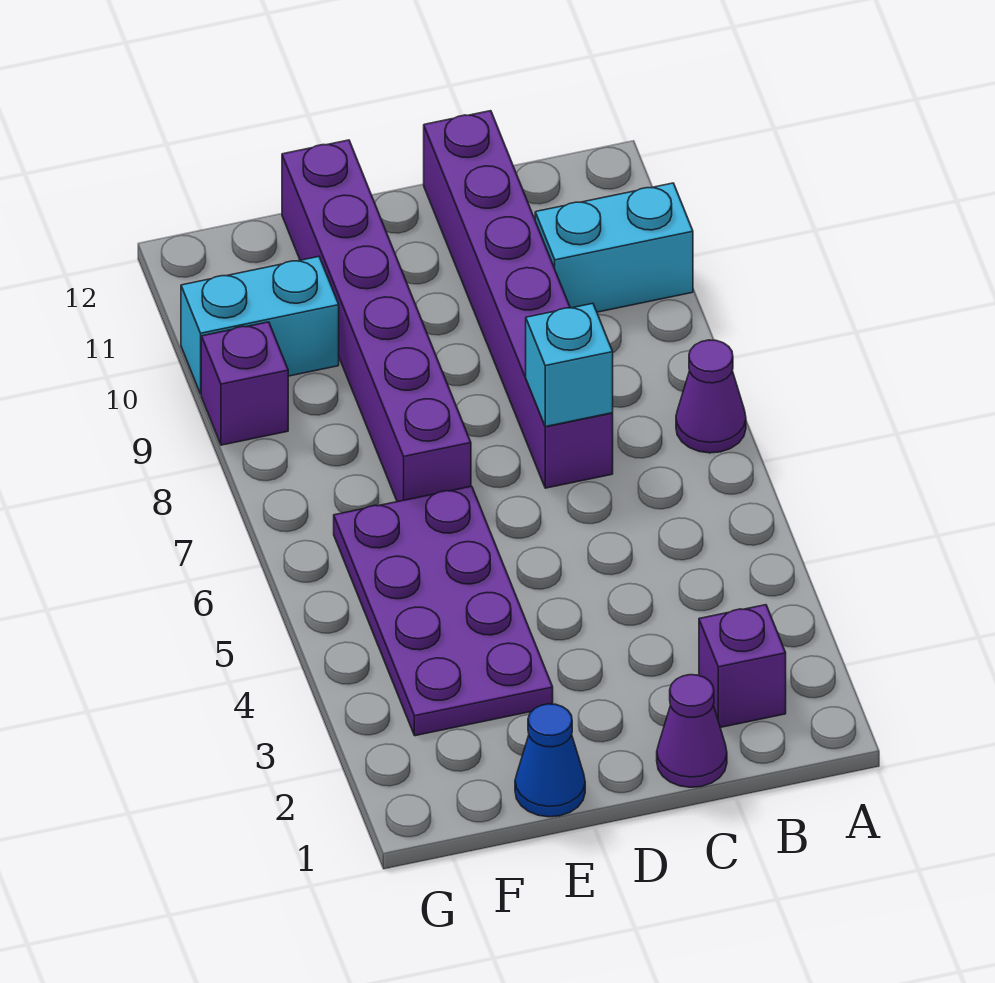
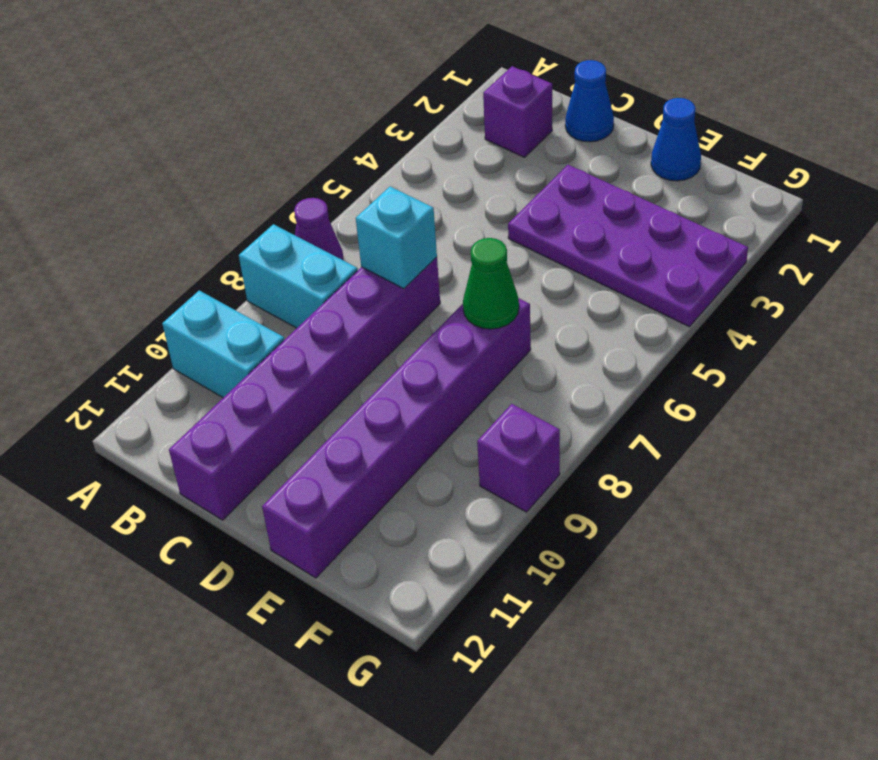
purple 1x1 cone [657,675,727,787] -> blue 1x1 cone [565,60,614,142]
purple 2x4 plate [334,486,553,736] -> purple 2x4 plate turned to [508,165,748,327]
none -> green 1x1 cone [463,238,519,329]
cyan 1x2 brick [181,257,339,394] -> cyan 1x2 brick moved to [239,224,358,328]

